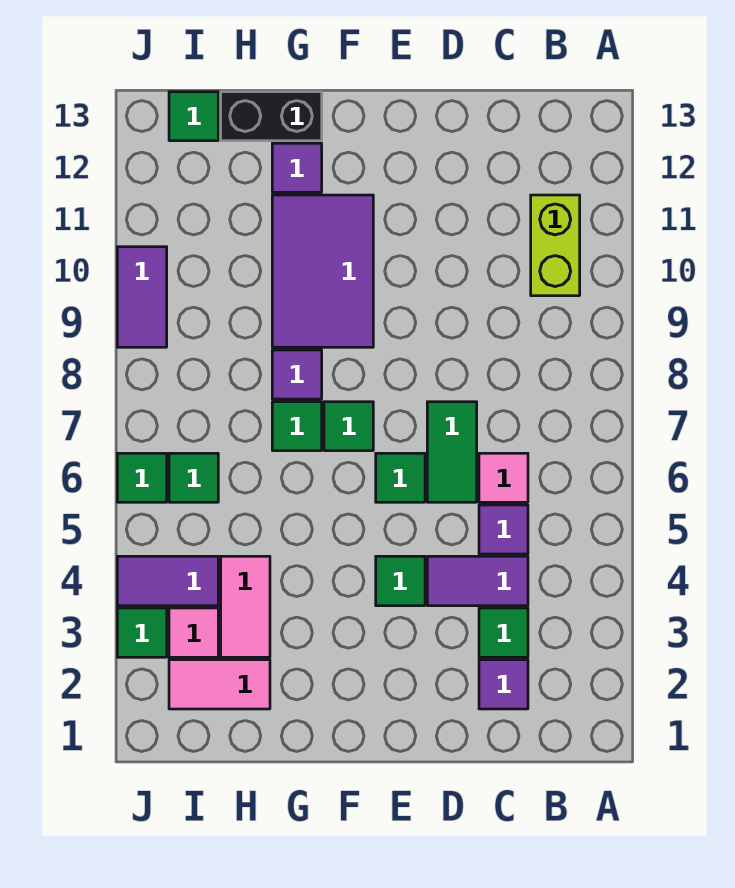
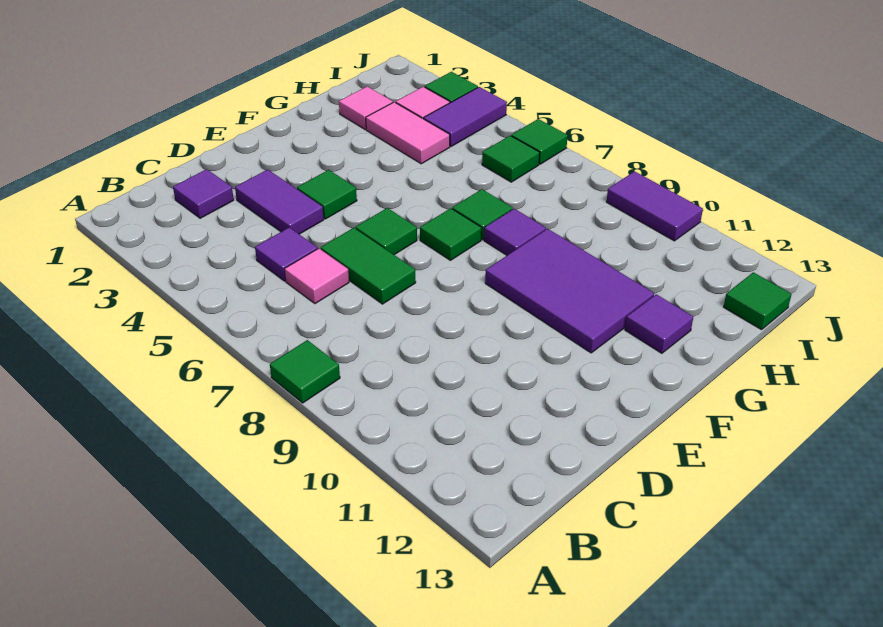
lime 1x2 brick [531,195,580,296] -> none
green 1x1 tile [479,608,528,657] -> green 1x1 tile moved to [270,340,340,403]
purple 1x2 tile [427,556,528,606] -> purple 1x2 tile turned to [235,169,324,234]
black 1x2 brick [221,92,322,141] -> none
pink 1x2 tile [169,660,270,709] -> pink 1x1 tile [339,86,393,129]

